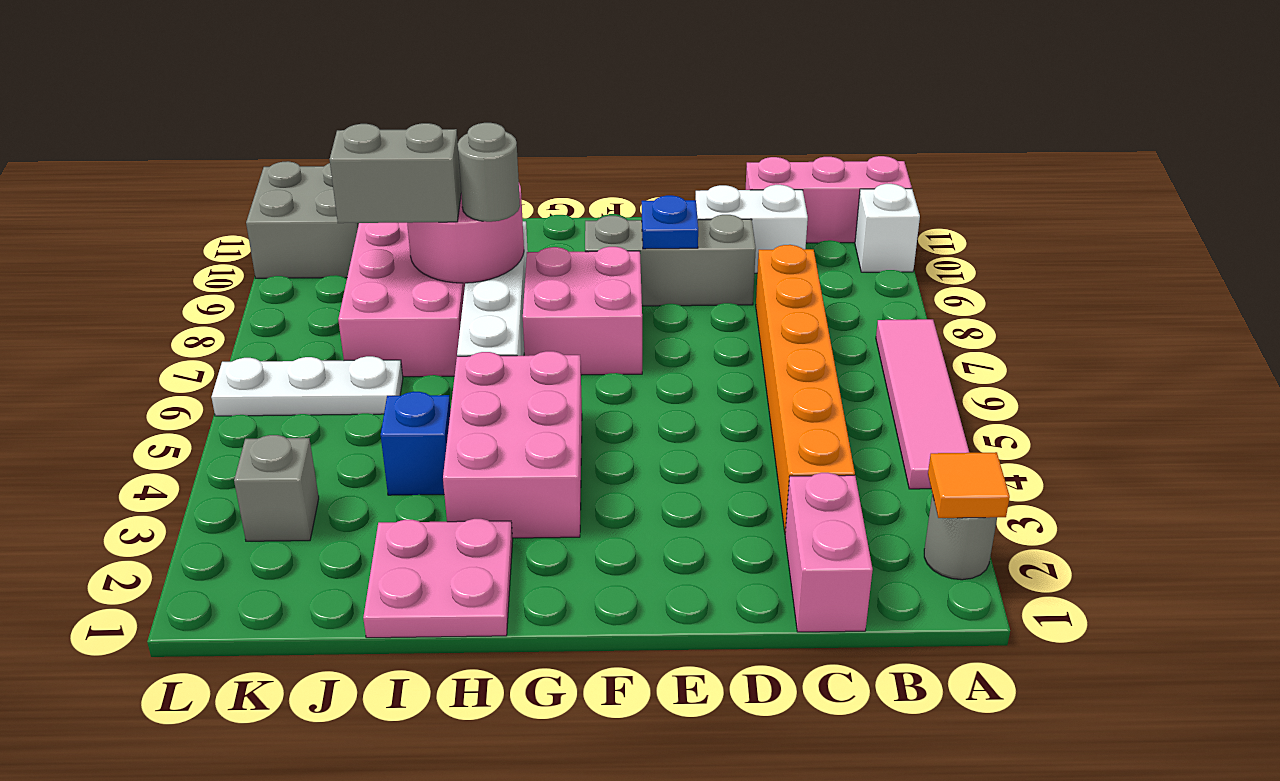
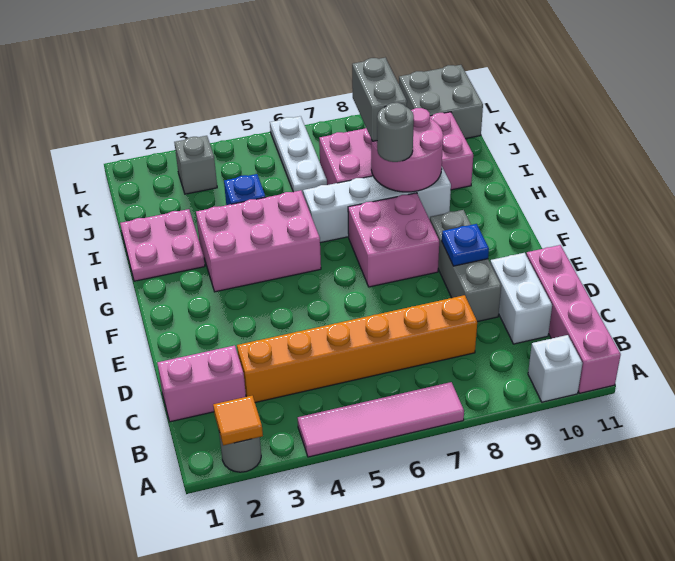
pink 1x3 brick [746,156,912,243] -> pink 1x4 brick [526,245,621,393]

